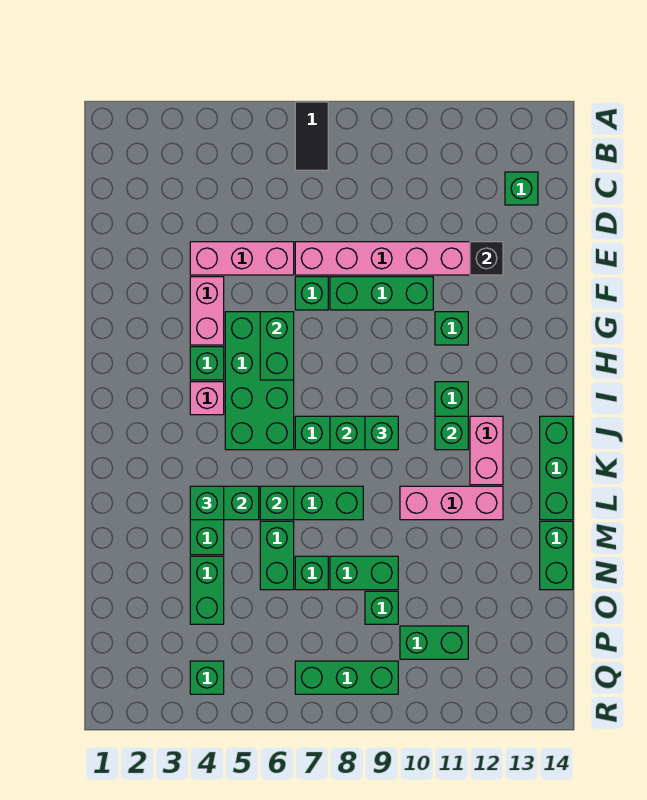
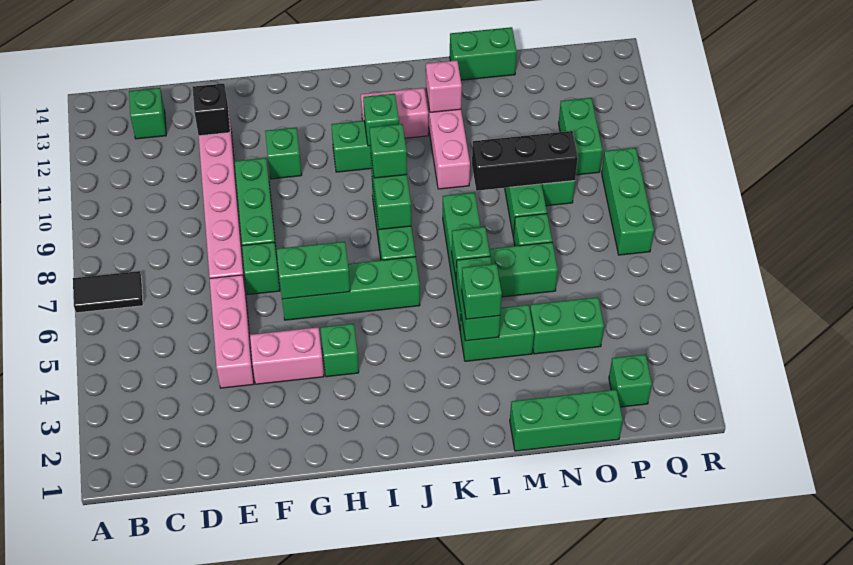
green 2x4 brick [225,312,294,450] -> green 1x4 brick [282,257,420,320]
pink 1x1 brick [190,382,224,415] -> pink 1x1 brick moved to [426,60,462,112]
green 1x3 brick [540,416,573,520] -> green 1x3 brick moved to [510,390,623,451]
none -> black 1x3 brick [472,131,578,191]
green 1x1 brick [190,661,224,694] -> green 1x1 brick moved to [609,354,652,407]

